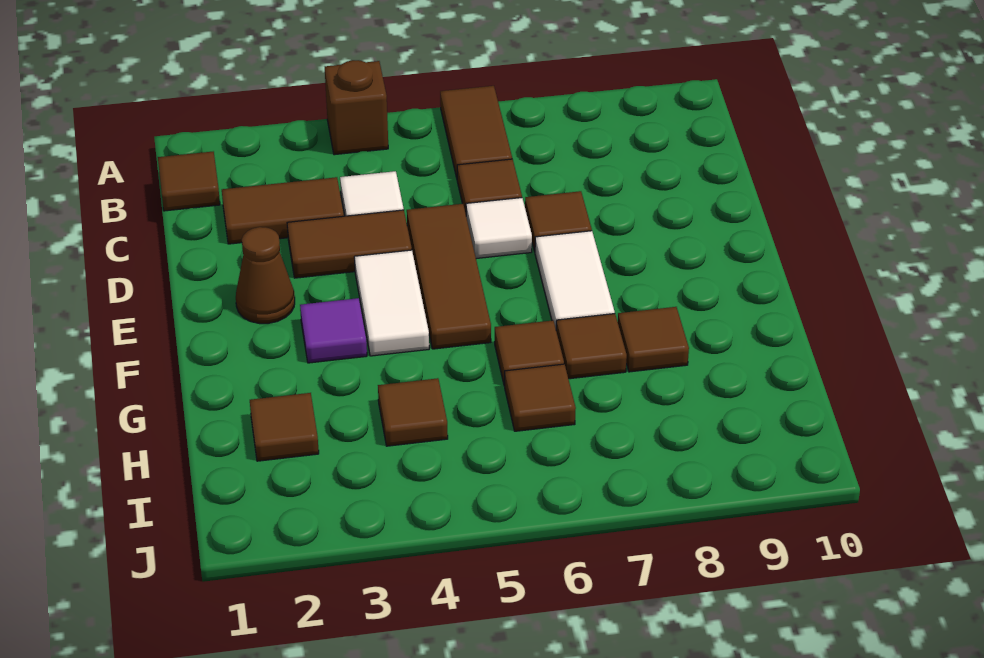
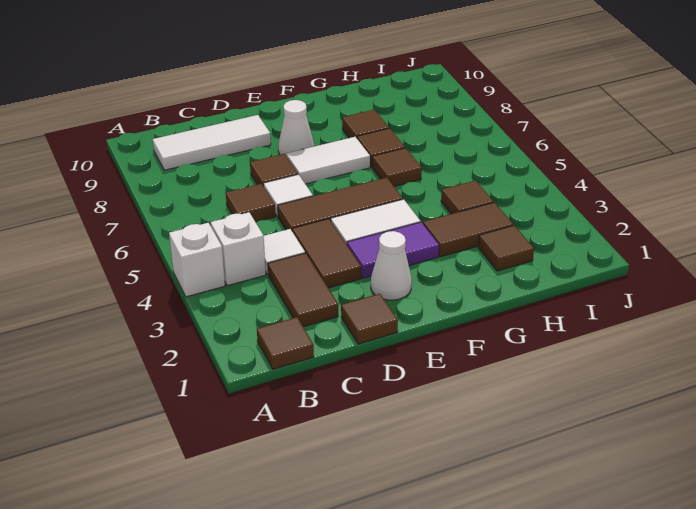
brown 1x1 brick [325,60,388,155] -> white 1x1 brick [169,223,225,297]
brown 1x2 tile [440,86,512,178] -> brown 1x2 tile moved to [423,202,513,257]
none -> white 1x1 brick [211,212,266,286]
none -> white 1x3 tile [153,115,271,170]
brown 1x1 cone [236,227,295,324] -> white 1x1 cone [371,231,412,300]
none -> white 1x1 cone [278,100,314,155]
purple 1x1 tile [300,298,367,363] -> purple 1x2 tile [347,222,439,278]
brown 1x1 tile [505,364,576,431] -> brown 1x1 tile moved to [341,294,398,344]

